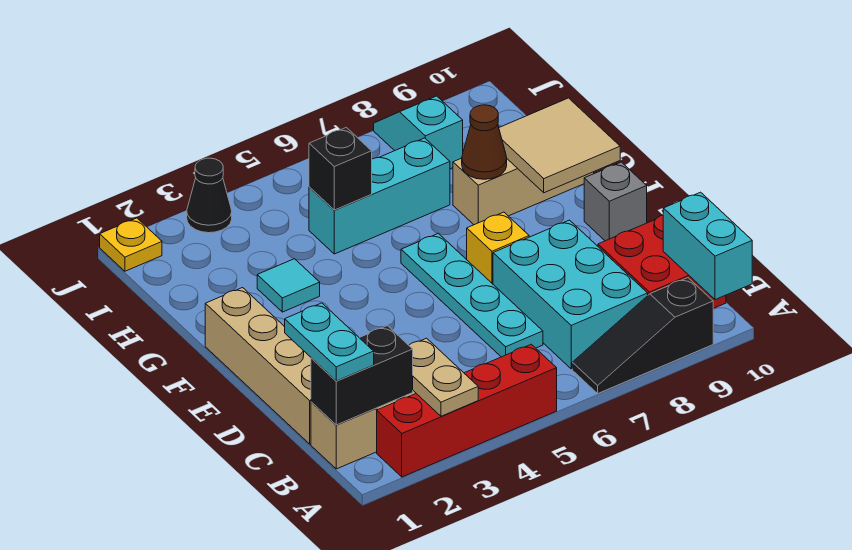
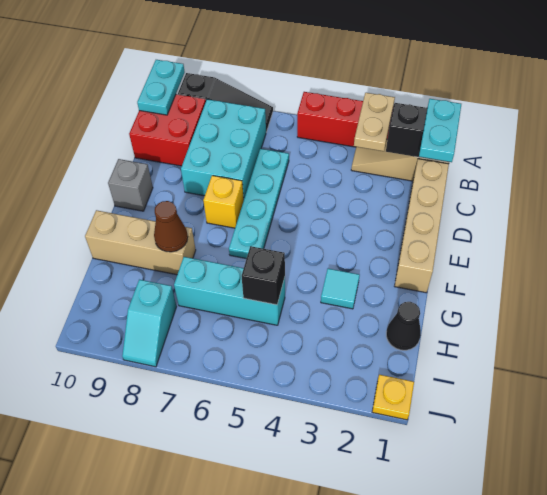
cyan 1x2 brick [663,192,752,300] -> cyan 1x2 plate [137,60,185,115]
tan 2x2 tile [499,98,620,193] -> none
black 1x1 cone [187,158,232,233] -> black 1x1 cone moved to [386,302,421,350]

